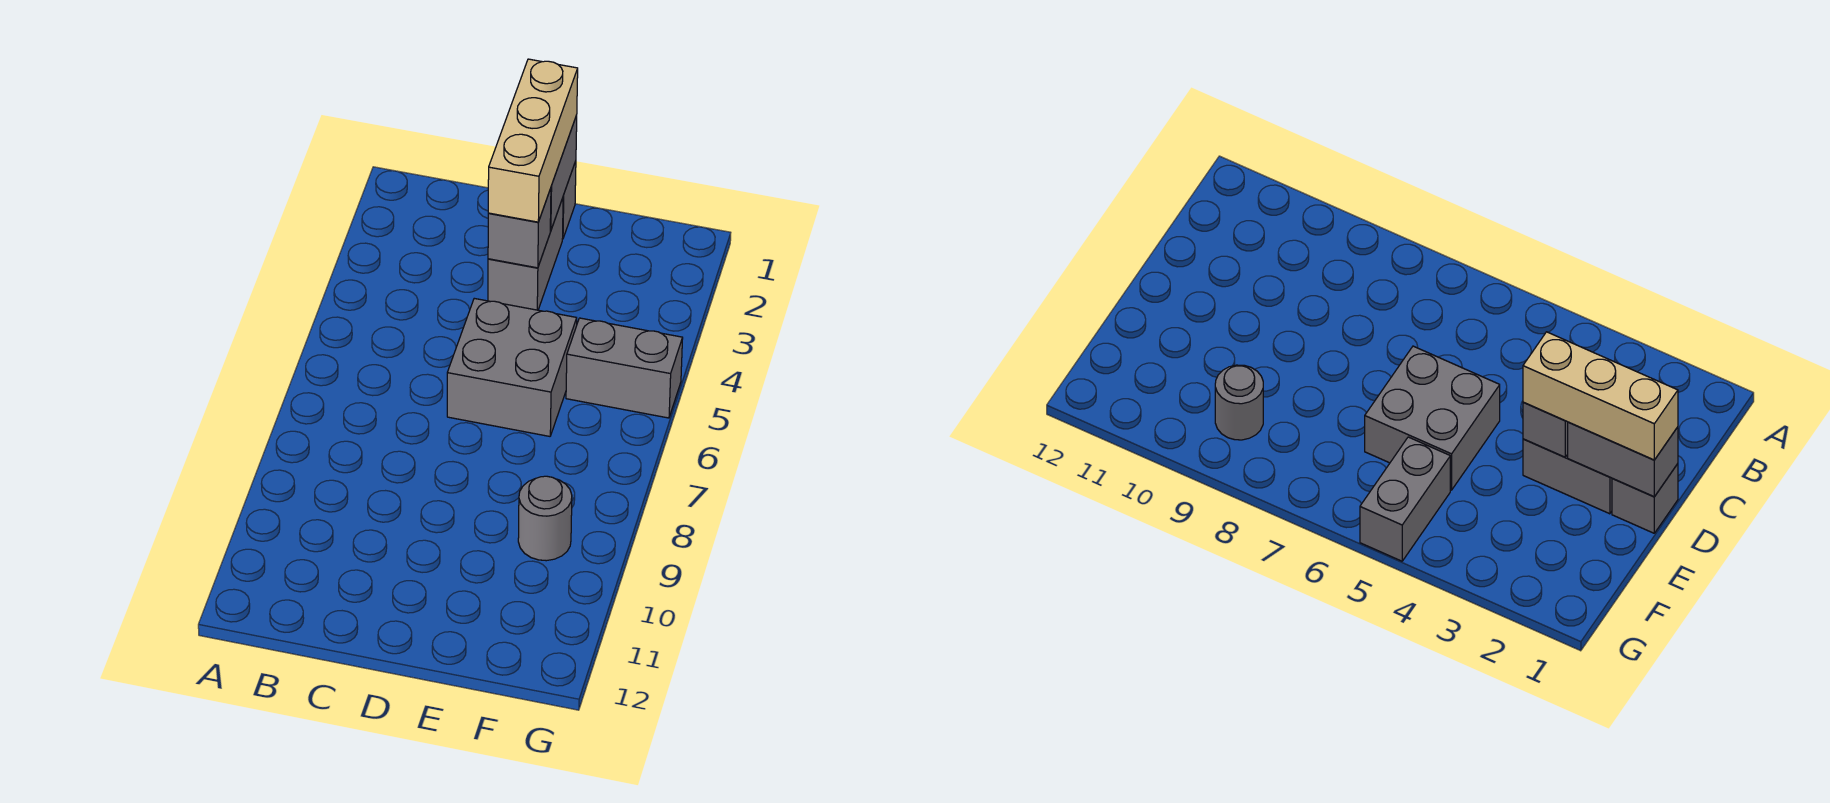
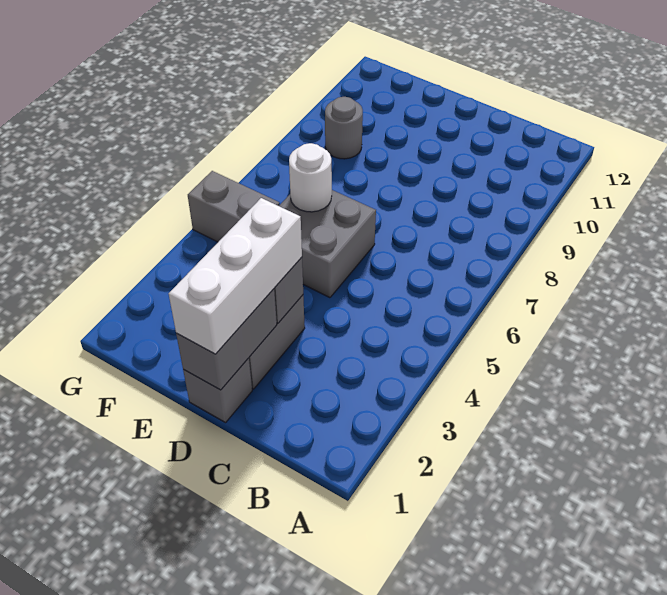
tan 1x3 brick [488,59,578,222] -> white 1x3 brick [169,198,302,354]
none -> white 1x1 round brick [289,143,332,212]

